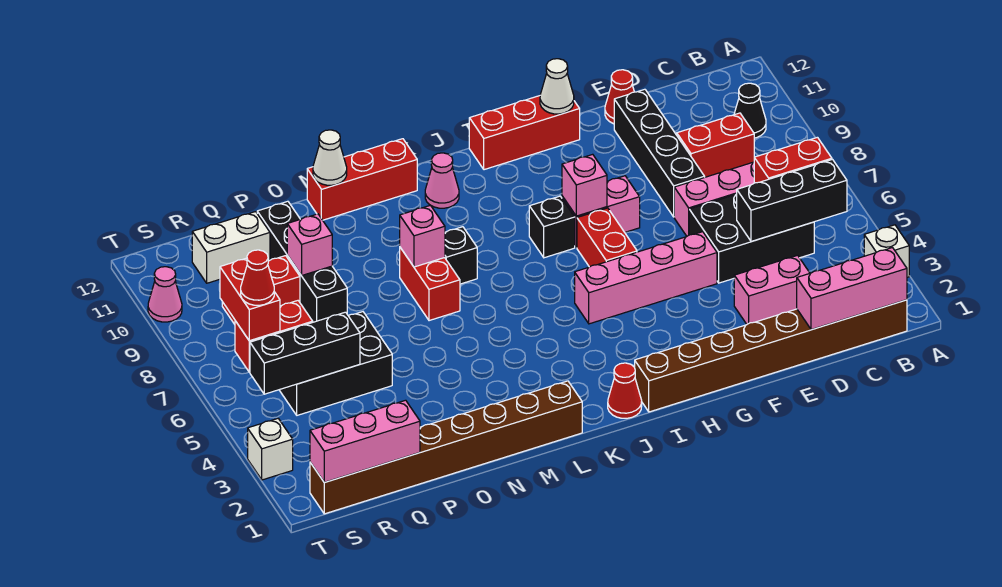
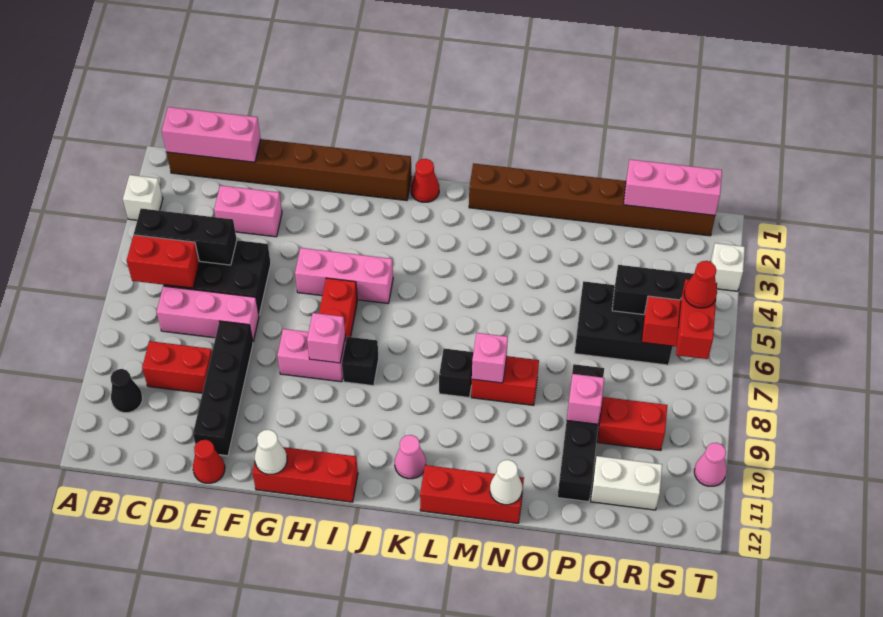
pink 1x4 brick [575,232,717,324] -> pink 1x3 brick [295,248,393,303]
red 1x2 brick [400,248,460,321] -> red 1x2 brick turned to [471,356,539,405]

